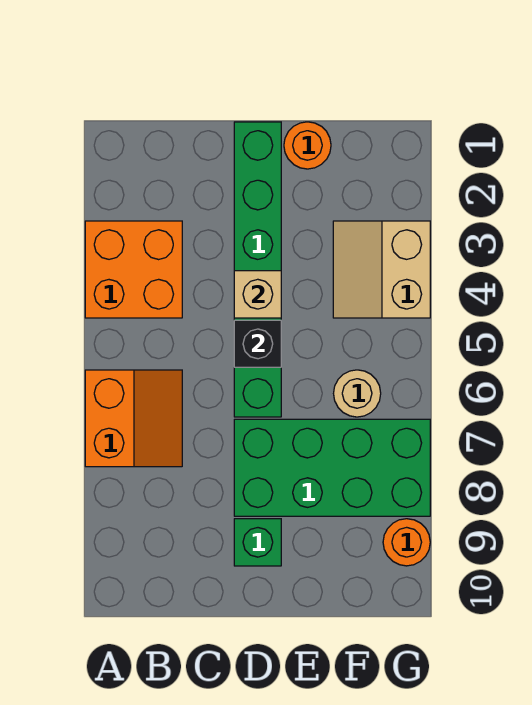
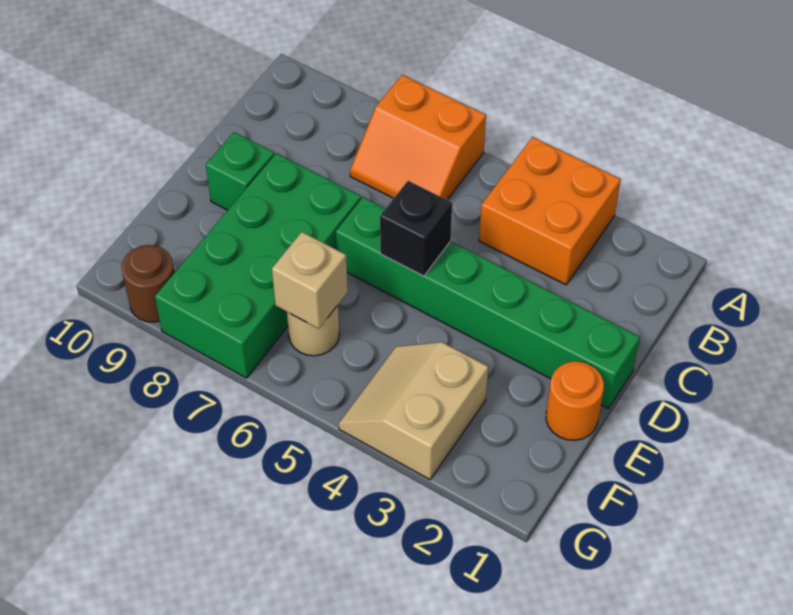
tan 1x1 brick [234,271,281,318] -> tan 1x1 brick moved to [272,232,348,329]
tan 2x2 slope [333,221,430,318] -> tan 2x2 slope turned to [339,342,488,480]
orange 1x1 round brick [383,519,430,566] -> brown 1x1 round brick [122,245,174,322]

